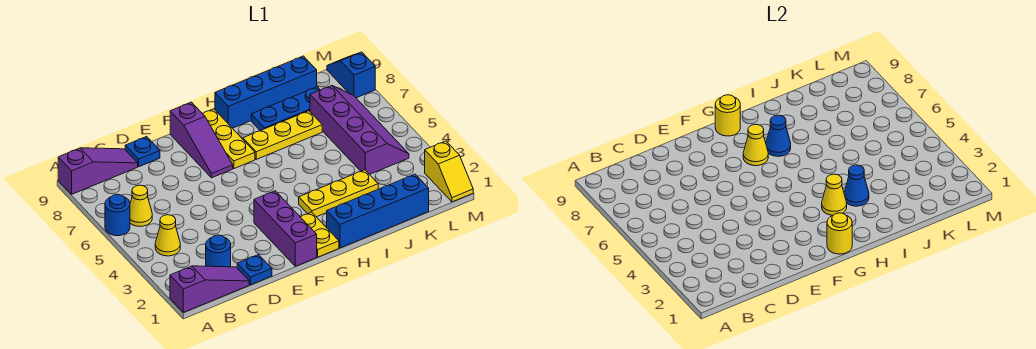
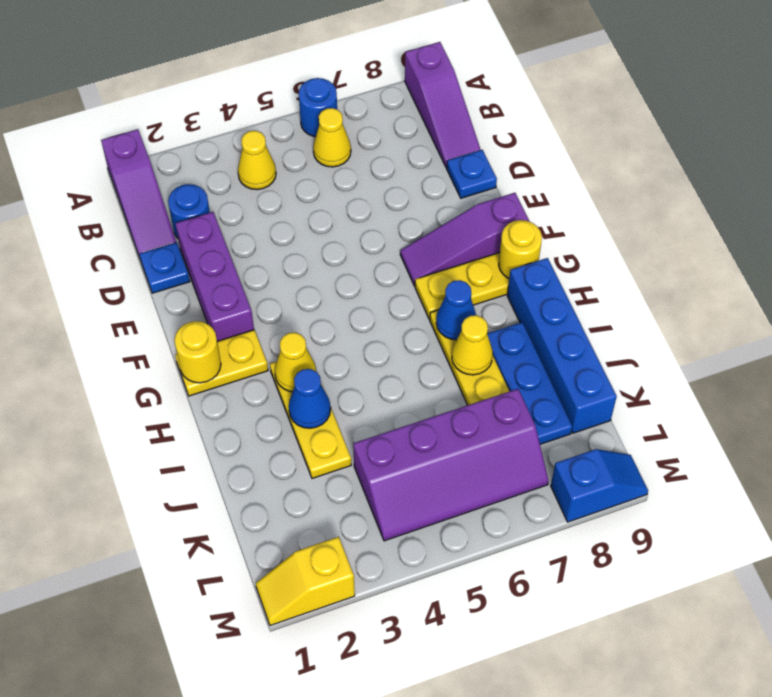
purple 1x3 brick [254,191,317,266] -> purple 1x3 brick turned to [175,212,254,341]
yellow 1x1 cone [743,124,768,166] -> yellow 1x1 cone moved to [452,315,493,375]
blue 1x4 brick [327,174,429,248] -> none

